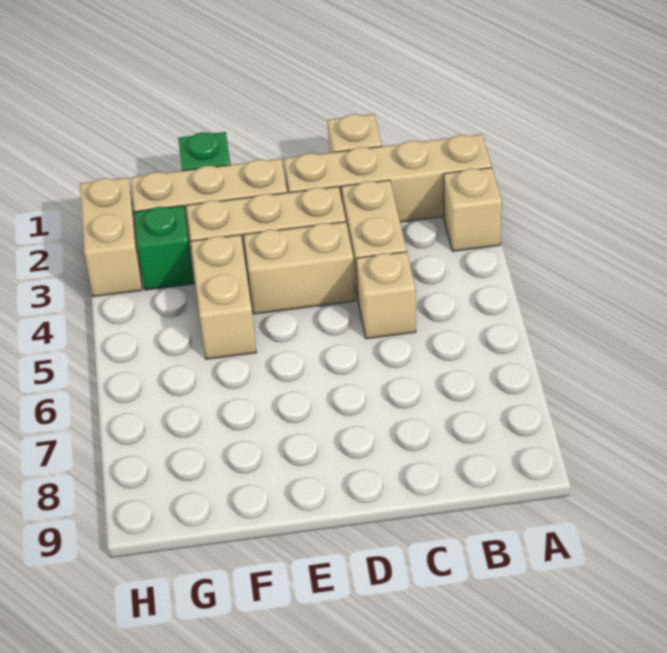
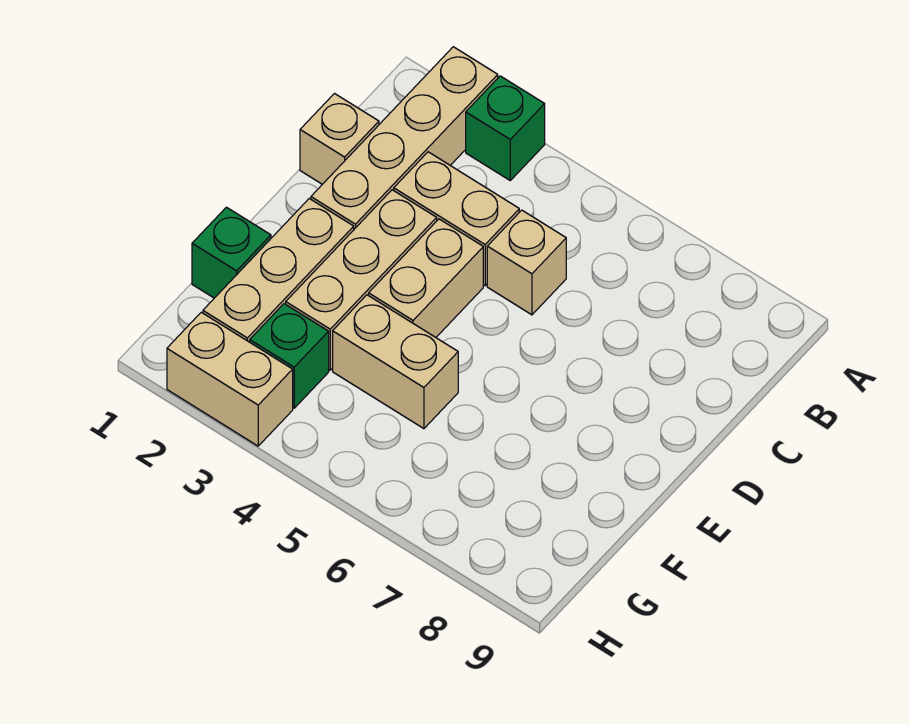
tan 1x1 brick [444,168,502,251] -> green 1x1 brick [466,76,545,180]

